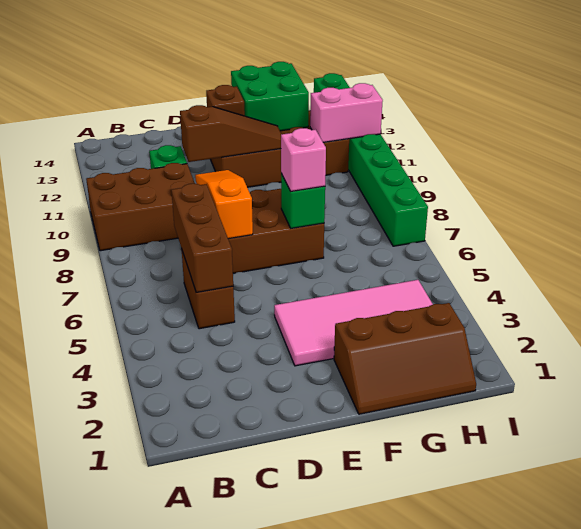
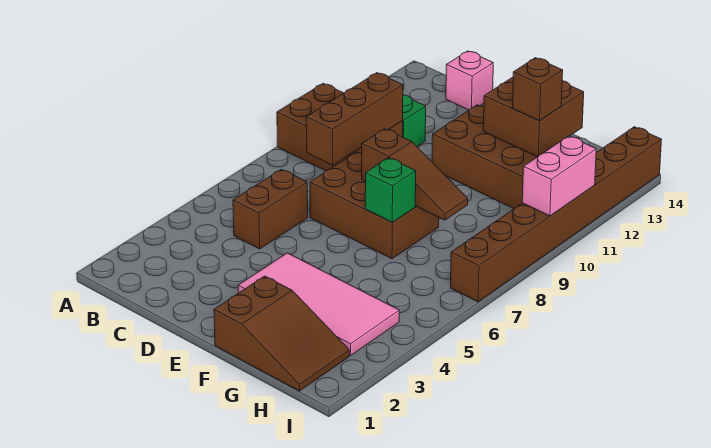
brown 1x3 brick [171,184,233,292] -> brown 1x3 brick moved to [306,73,403,165]
orange 1x3 slope [195,170,253,239] -> none
brown 1x3 slope [180,105,281,162] -> brown 1x3 slope moved to [362,129,468,220]
brown 1x1 brick [206,85,245,116] -> brown 1x1 brick moved to [512,58,563,121]
brown 2x3 slope [334,303,476,414] -> brown 2x3 slope turned to [214,276,349,391]
pink 1x1 brick [281,128,326,191] -> pink 1x1 brick moved to [446,51,493,110]
green 2x2 brick [231,62,309,131] -> brown 2x2 brick [483,77,584,157]
pink 1x2 brick [310,83,383,142] -> pink 1x2 brick turned to [522,136,596,216]
green 1x8 brick [314,73,428,246] -> brown 1x8 brick [451,127,662,302]

